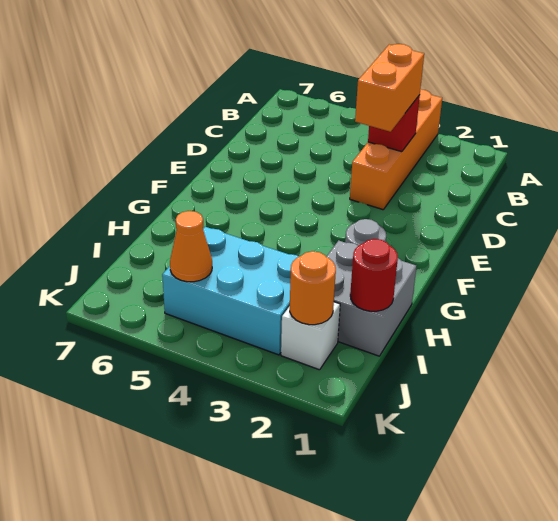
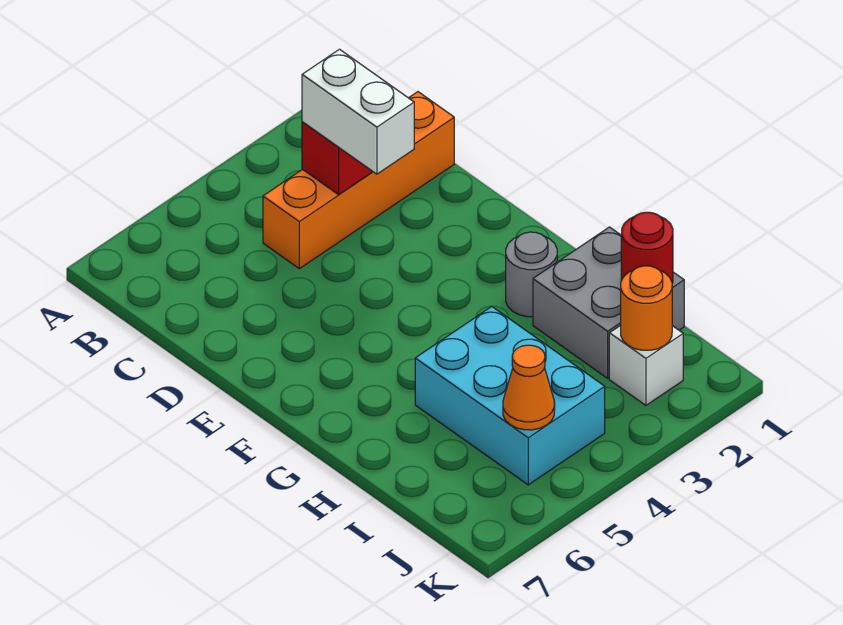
orange 1x4 brick [350,89,442,210] -> orange 1x4 brick turned to [263,92,454,269]
orange 1x2 brick [355,44,424,132] -> white 1x2 brick [302,49,414,174]
cyan 2x3 brick [162,227,299,355] -> cyan 2x3 brick turned to [415,306,605,485]

